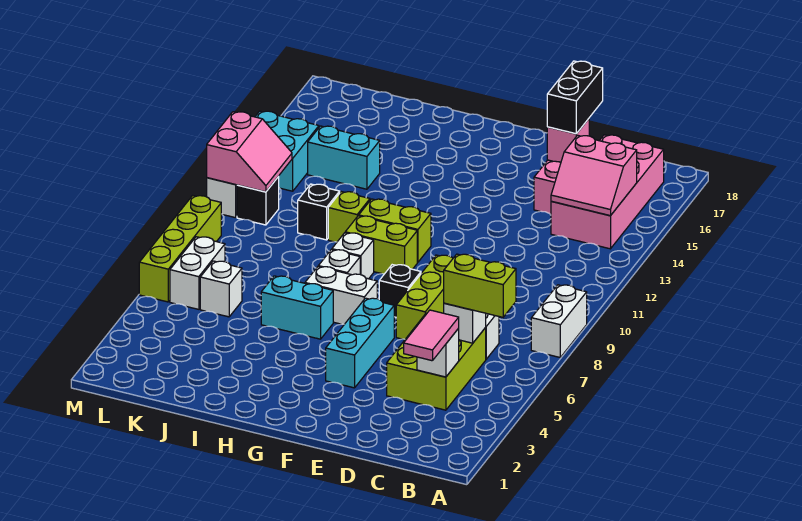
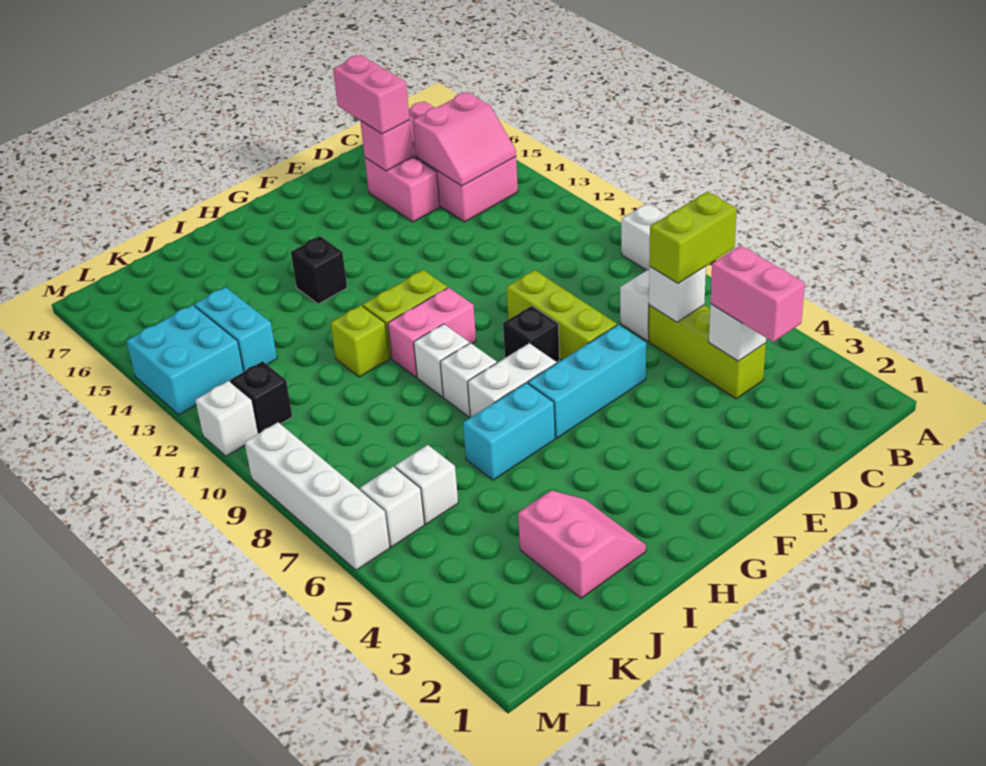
pink 1x2 tile [404,310,459,361] -> pink 1x2 brick [710,245,805,342]
lime 2x3 brick [387,313,486,410] -> lime 1x3 brick [649,305,766,399]
black 1x2 brick [547,61,603,134] -> pink 1x2 brick [333,55,410,134]
cyan 1x3 brick [326,298,394,388] -> cyan 1x3 brick turned to [528,325,646,438]
lime 1x2 brick [345,216,417,274] -> pink 1x2 brick [388,288,476,377]
black 1x1 brick [298,184,340,240] -> black 1x1 brick moved to [291,236,347,304]
cyan 1x2 brick [308,126,380,189] -> cyan 1x2 brick turned to [194,287,277,372]
white 1x2 brick [170,237,225,309] -> white 1x1 brick [360,467,424,547]
pink 2x2 slope [207,112,292,192] -> pink 2x2 slope moved to [518,490,646,598]
lime 1x4 brick [139,196,221,302] -> white 1x4 brick [244,422,390,570]

